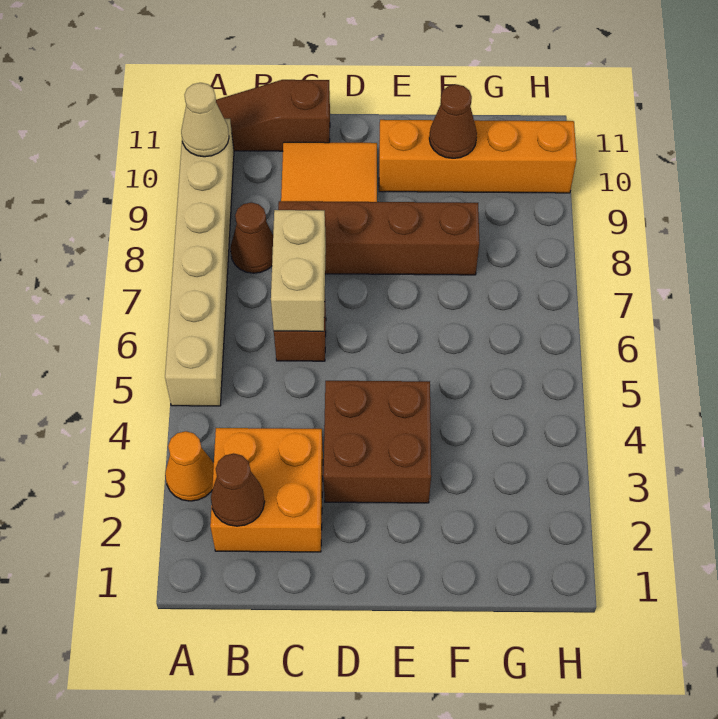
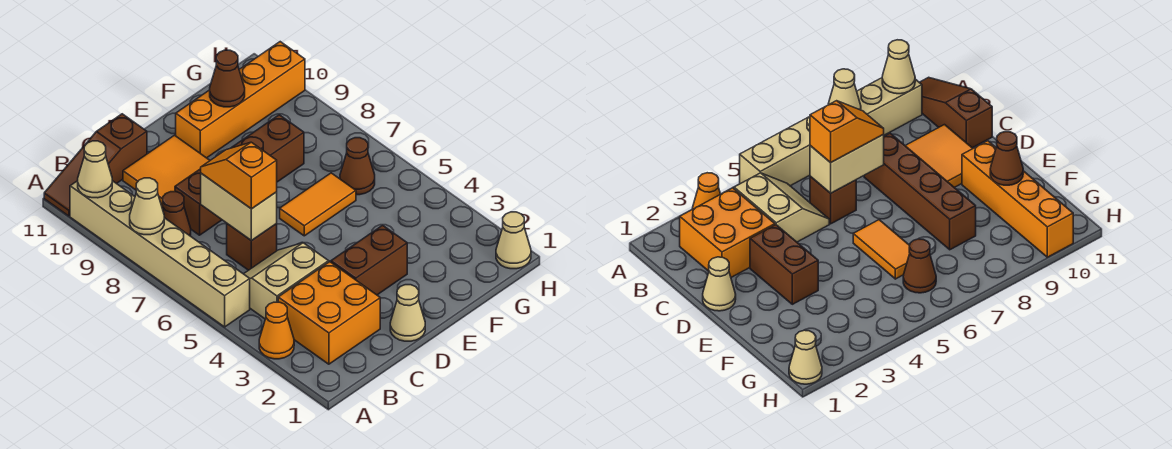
none -> tan 1x1 cone [130,178,164,235]
brown 1x1 cone [211,453,265,526] -> brown 1x1 cone moved to [340,138,375,195]
none -> tan 2x2 slope [244,243,329,319]
none -> orange 1x2 slope [201,142,277,209]
none -> tan 1x1 cone [390,285,425,341]
brown 2x2 brick [323,381,431,503] -> brown 1x2 brick [331,225,407,295]
none -> orange 1x2 tile [280,173,356,236]
none -> tan 1x1 cone [496,212,531,269]

